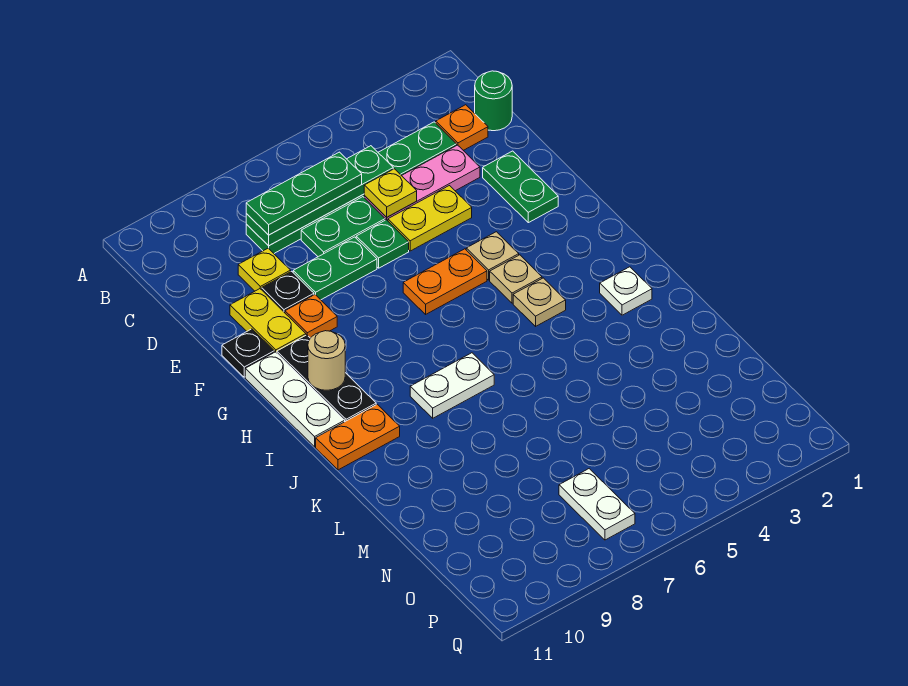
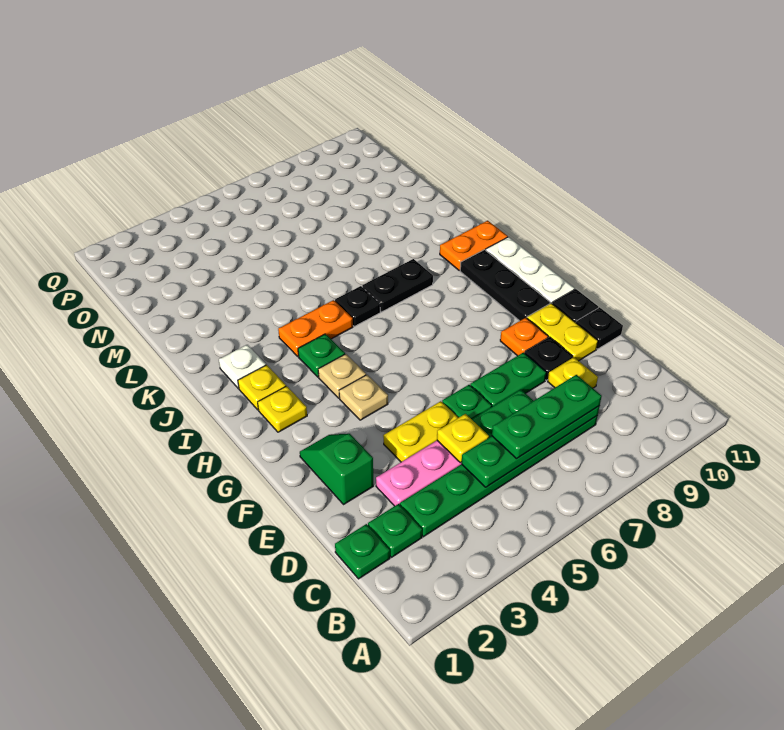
green 1x1 round brick [475,71,512,131] -> green 1x1 plate [335,524,390,579]
orange 1x1 plate [436,105,488,150] -> green 1x1 plate [368,504,422,557]
green 1x2 plate [483,151,558,223] -> green 1x2 slope [300,434,374,504]
none -> black 1x1 plate [576,307,623,349]
orange 1x2 plate [403,249,487,314] -> orange 1x2 plate moved to [278,300,353,356]
none -> yellow 1x1 plate [258,386,307,432]
tan 1x1 round brick [308,331,345,390] -> none
none -> yellow 1x1 plate [238,365,286,410]
tan 1x1 plate [513,278,566,326] -> green 1x1 plate [298,334,345,377]
none -> black 1x1 plate [335,286,380,326]
white 1x2 plate [410,353,494,418] -> black 1x2 plate [362,259,433,312]
white 1x2 plate [559,469,635,540] -> none

